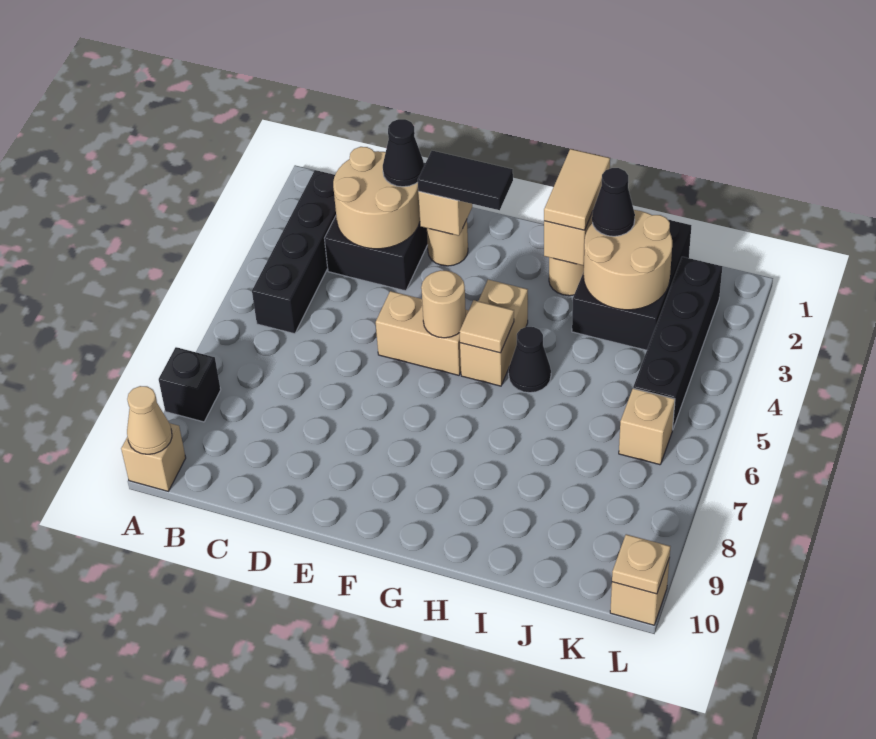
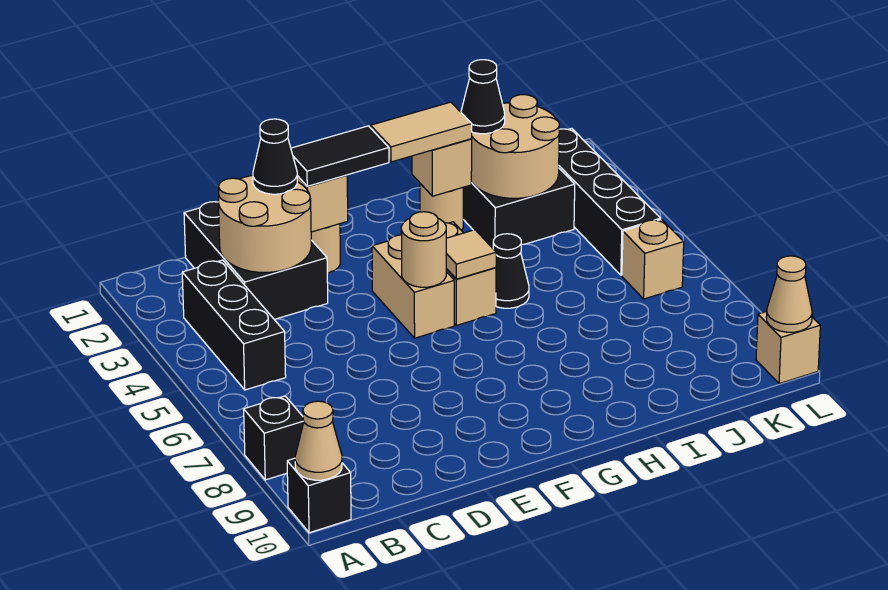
tan 1x1 brick [121,423,186,491] -> black 1x1 brick [287,458,351,533]
black 1x4 brick [252,170,336,334] -> black 1x3 brick [182,260,286,390]
tan 1x2 brick [376,291,469,375] -> tan 1x2 brick turned to [372,235,454,338]
tan 1x2 tile [544,149,610,230] -> tan 1x2 tile turned to [371,102,472,162]
tan 1x1 plate [612,534,670,594] -> tan 1x1 cone [766,256,812,332]

